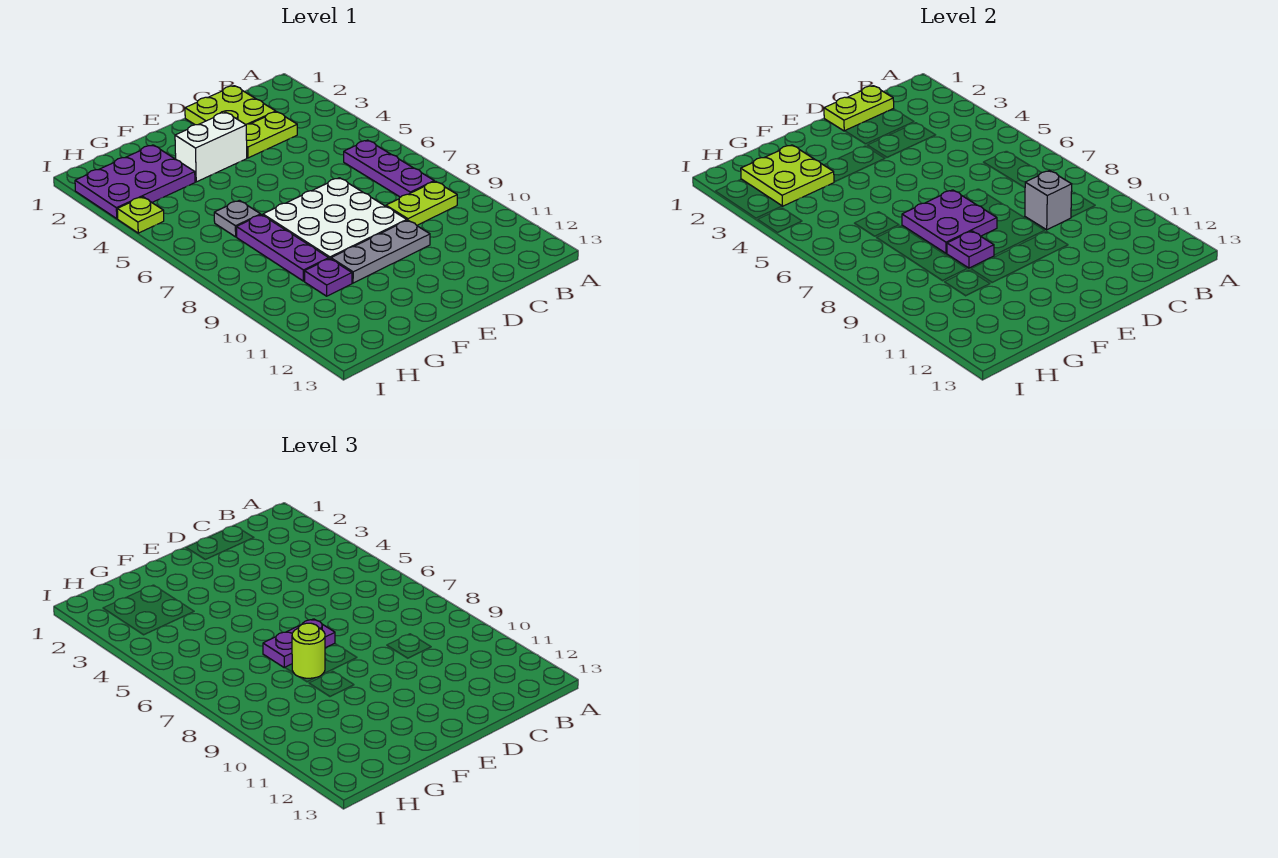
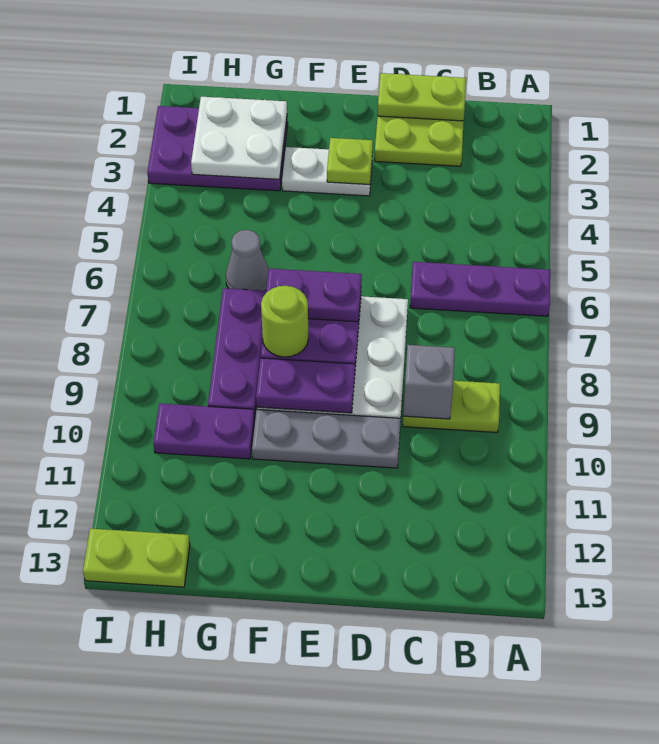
purple 1x3 plate [344,140,434,197] -> purple 1x3 plate turned to [410,262,550,316]
lime 1x2 plate [246,112,297,158] -> lime 1x2 plate moved to [83,528,190,587]
white 1x2 brick [175,112,247,182] -> white 1x2 plate [282,147,372,196]
purple 1x1 plate [947,231,994,268] -> purple 1x2 plate [256,358,355,413]
lime 2x2 plate [741,145,834,206] -> white 2x2 plate [191,97,287,179]
grey 1x1 plate [214,200,261,237] -> grey 1x1 cone [226,230,268,291]
purple 1x1 plate [305,259,352,296] -> purple 1x2 plate [153,403,255,459]
lime 1x1 plate [117,197,164,233] -> lime 1x1 plate moved to [327,138,373,185]

